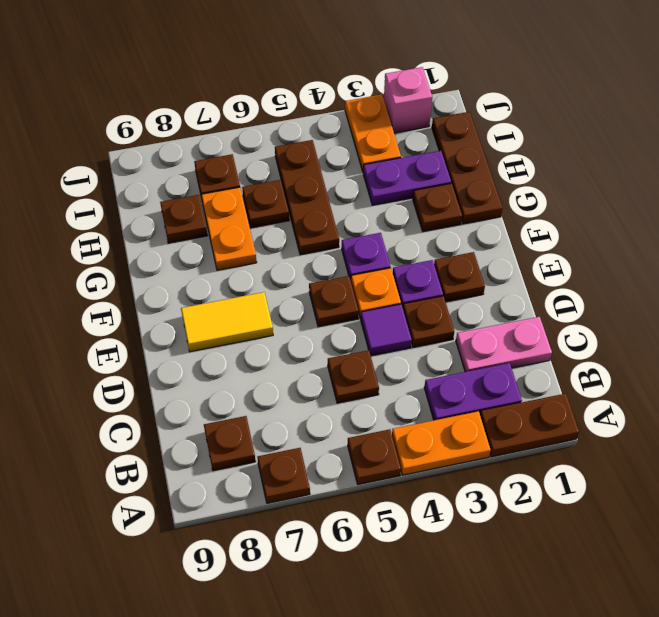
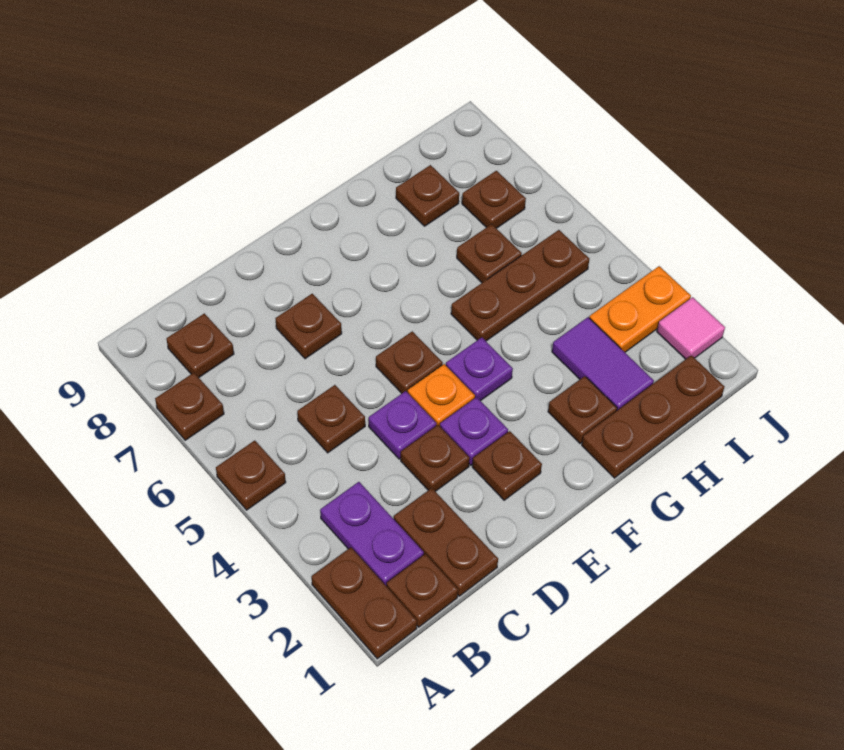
orange 1x2 plate [392,411,491,475] -> none
none -> brown 1x1 plate [387,554,458,627]
pink 1x2 plate [456,317,552,372] -> brown 1x2 plate [394,488,498,596]
purple 1x1 tile [360,304,412,356] -> purple 1x1 plate [369,391,437,459]
none -> brown 1x1 plate [275,294,342,359]
yellow 1x2 tile [181,292,273,352] -> none
orange 1x2 plate [201,187,257,270] -> none
purple 1x2 plate [363,151,451,205] -> purple 1x2 tile [552,317,654,410]
pink 1x1 brick [384,67,432,133] -> pink 1x1 tile [657,297,725,359]

